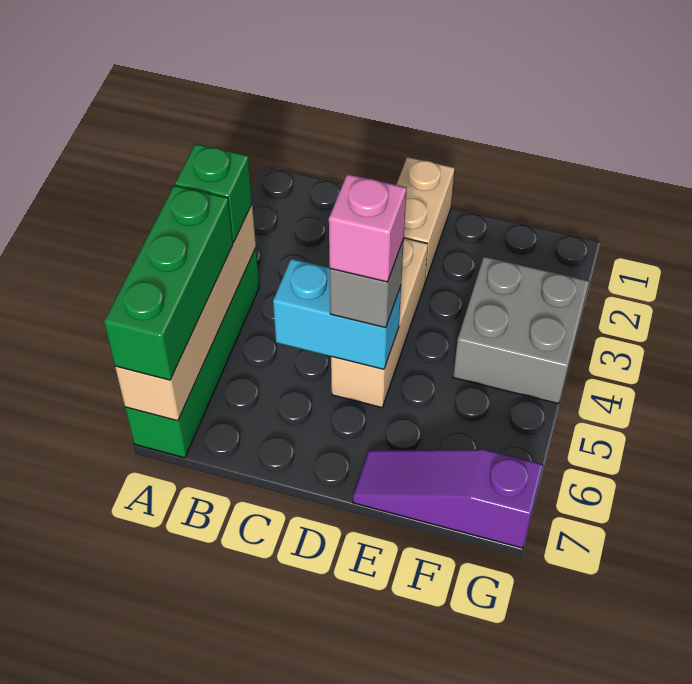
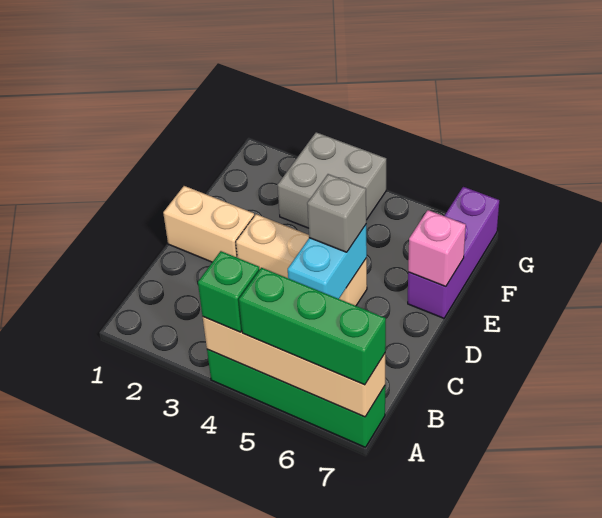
pink 1x1 brick [329,174,406,282] -> pink 1x1 brick moved to [408,210,466,286]
purple 1x3 slope [353,449,543,548] -> purple 1x3 brick [408,187,499,318]

